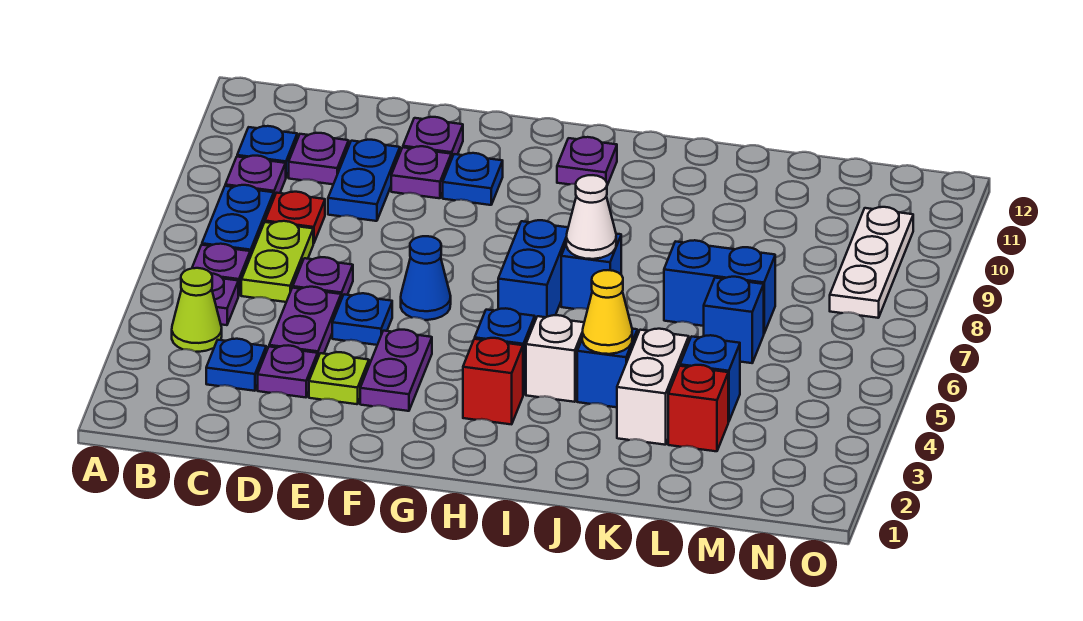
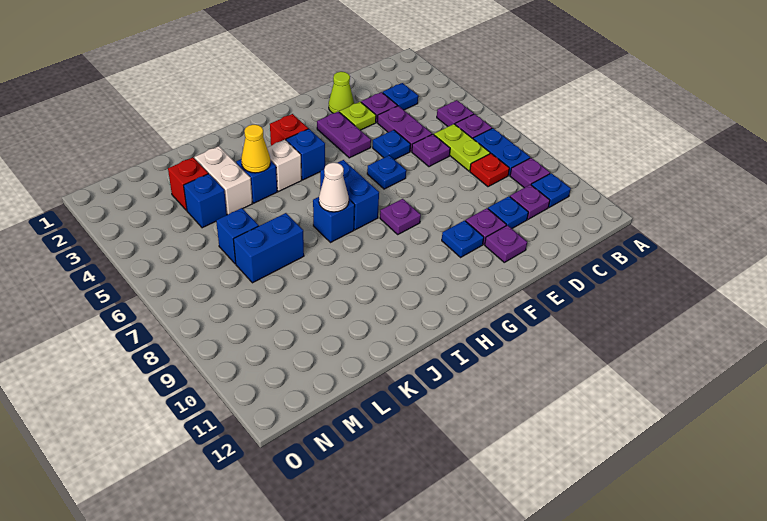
lime 1x1 cone [172,268,222,352] -> lime 1x1 cone moved to [329,72,354,113]
blue 1x2 plate [328,140,400,221] -> blue 1x1 plate [488,196,528,229]
blue 1x1 cone [401,236,451,320] -> blue 1x1 plate [367,156,406,189]
purple 1x1 plate [557,137,617,185] -> purple 1x1 plate moved to [380,199,421,234]
white 1x3 plate [830,207,913,318] -> none

